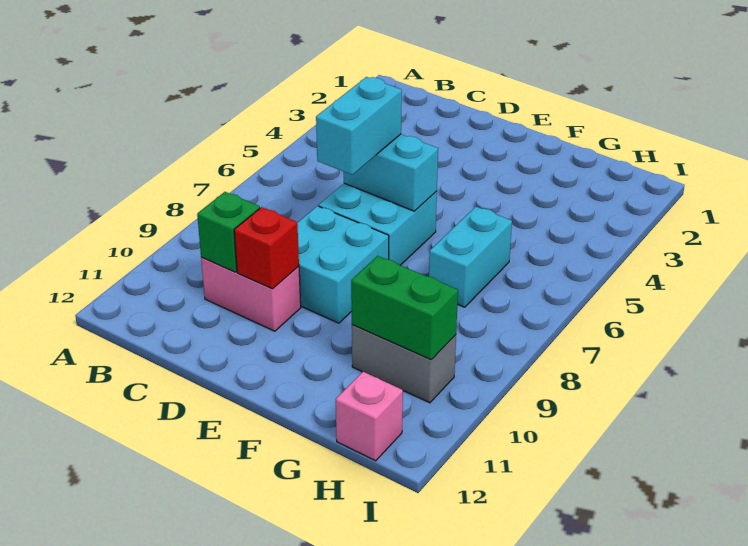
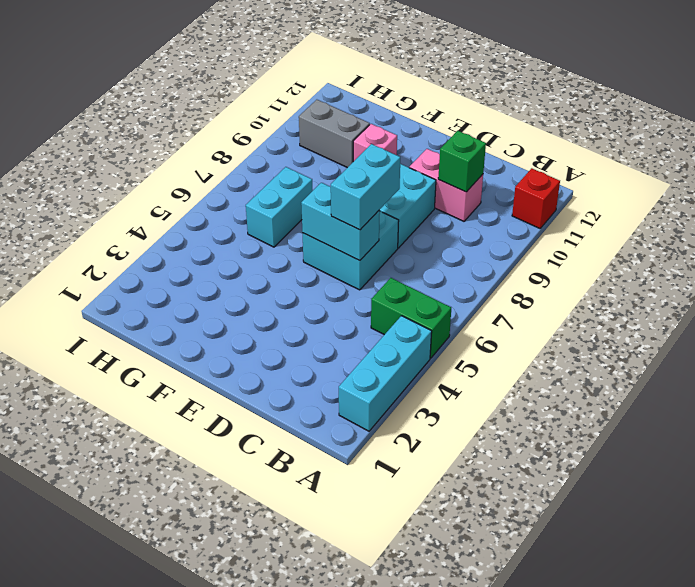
none -> cyan 1x3 brick [339,316,432,431]
red 1x1 brick [234,207,299,289] -> red 1x1 brick moved to [512,168,560,228]
green 1x2 brick [351,256,458,360] -> green 1x2 brick moved to [371,278,451,358]
pink 1x1 brick [336,372,403,461] -> pink 1x1 brick moved to [353,124,397,162]

